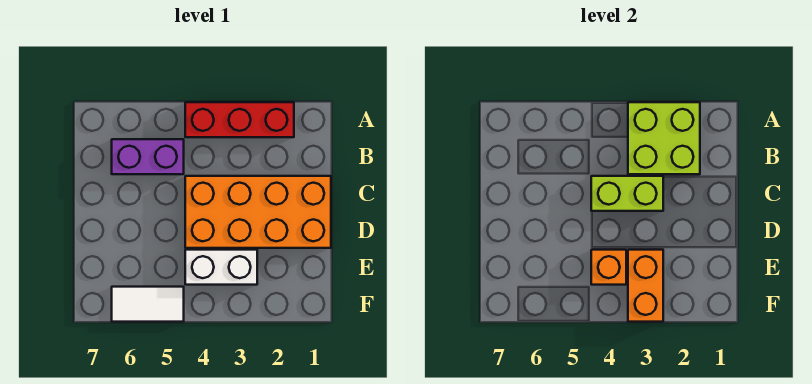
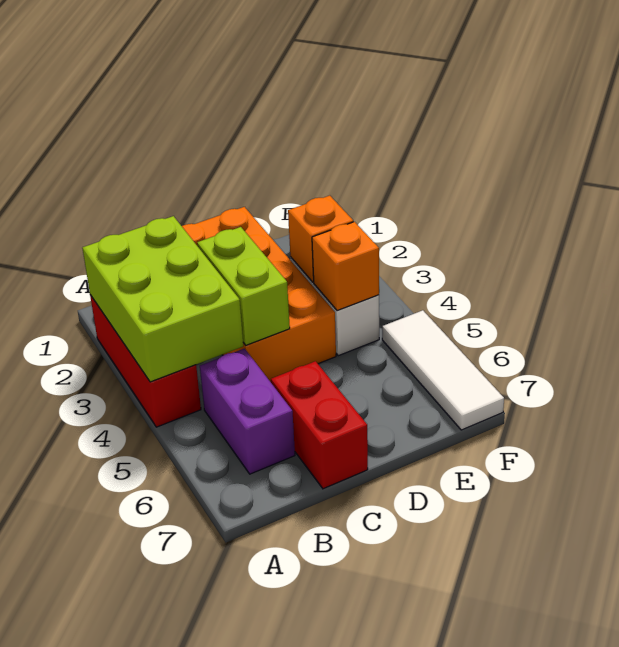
lime 2x2 brick [628,102,700,174] -> lime 2x3 brick [82,216,243,382]
none -> red 1x2 brick [271,361,368,489]
orange 1x2 brick [628,250,663,322] -> orange 1x1 brick [288,196,353,282]
white 1x2 tile [112,287,184,322] -> white 1x3 tile [382,310,504,430]

